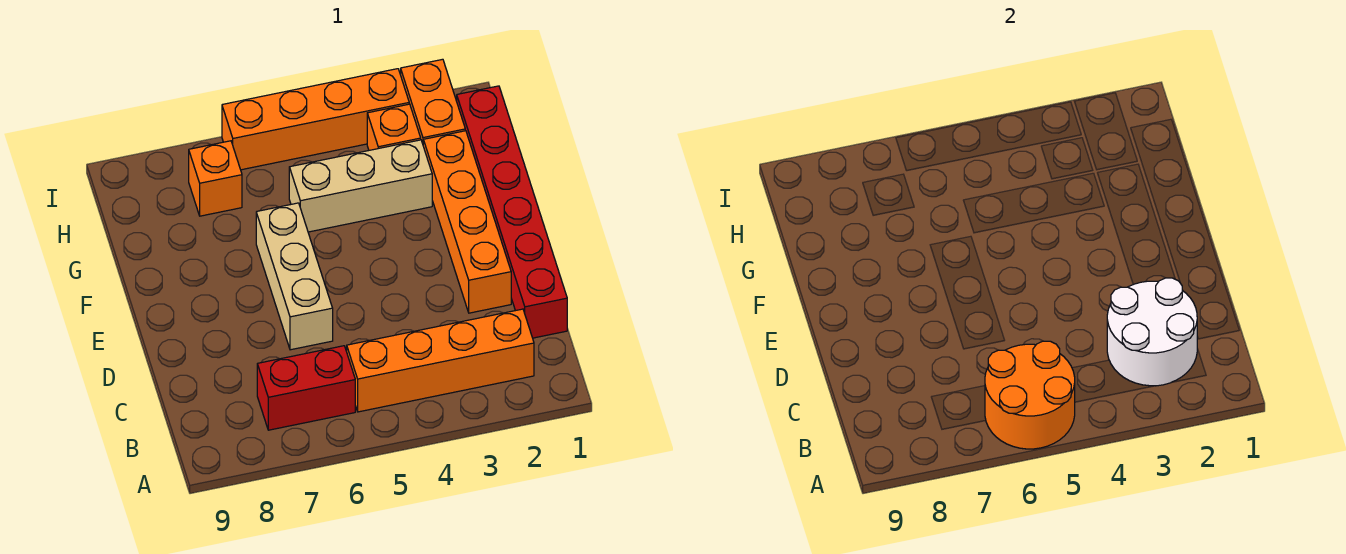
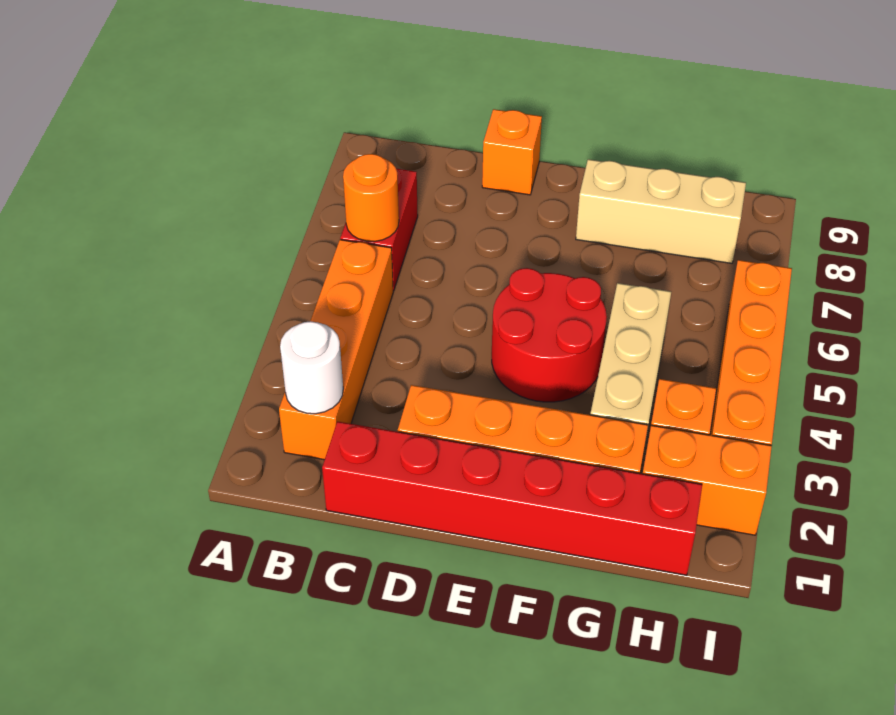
orange 2x2 round brick [985,341,1075,449] -> orange 1x1 round brick [343,154,399,242]
white 2x2 round brick [1107,278,1197,386] -> white 1x1 round brick [280,321,343,414]
tan 1x3 brick [256,203,333,350] -> tan 1x3 brick moved to [576,159,746,263]
none -> red 2x2 round brick [492,268,607,402]
orange 1x1 brick [189,141,242,216] -> orange 1x1 brick moved to [482,109,542,195]

